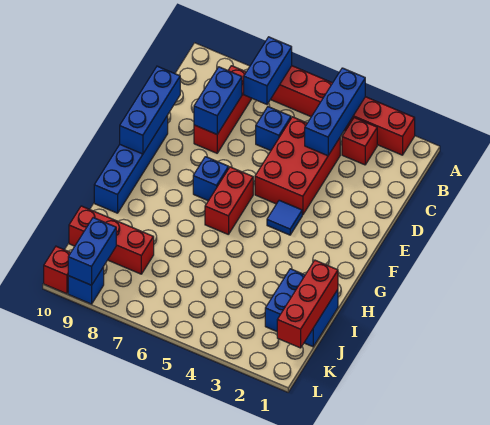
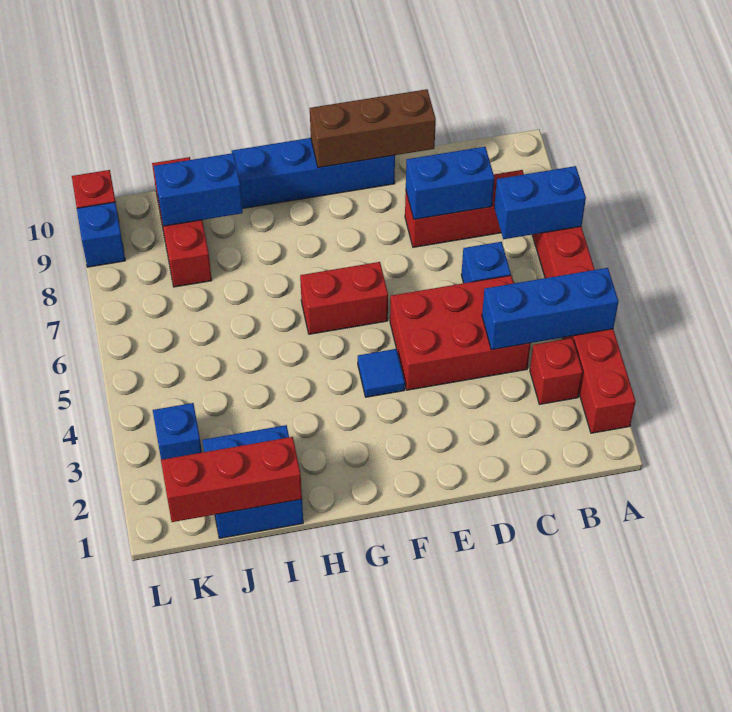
blue 1x3 brick [120,66,180,154] -> brown 1x3 brick [310,89,436,168]
blue 1x1 brick [193,157,229,201] -> blue 1x1 brick moved to [153,403,202,460]
blue 1x2 brick [68,218,116,285] -> blue 1x2 brick moved to [154,153,243,226]

